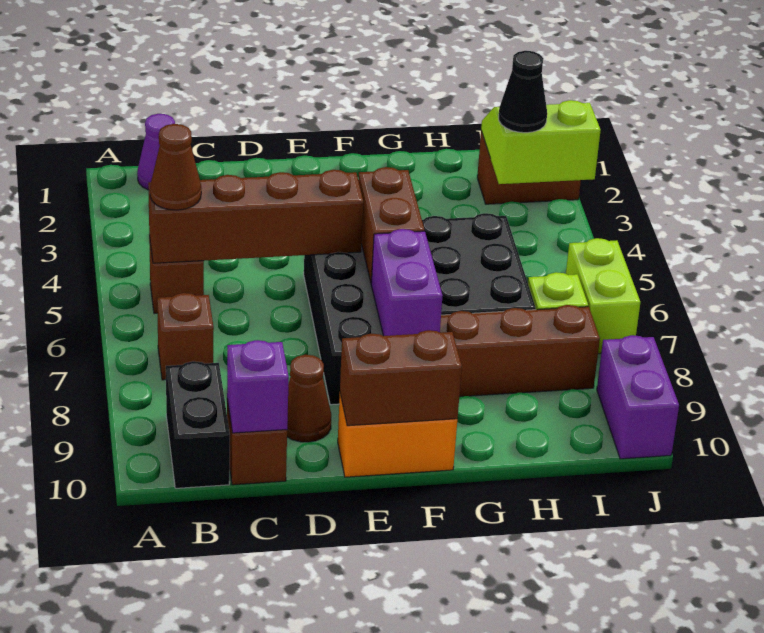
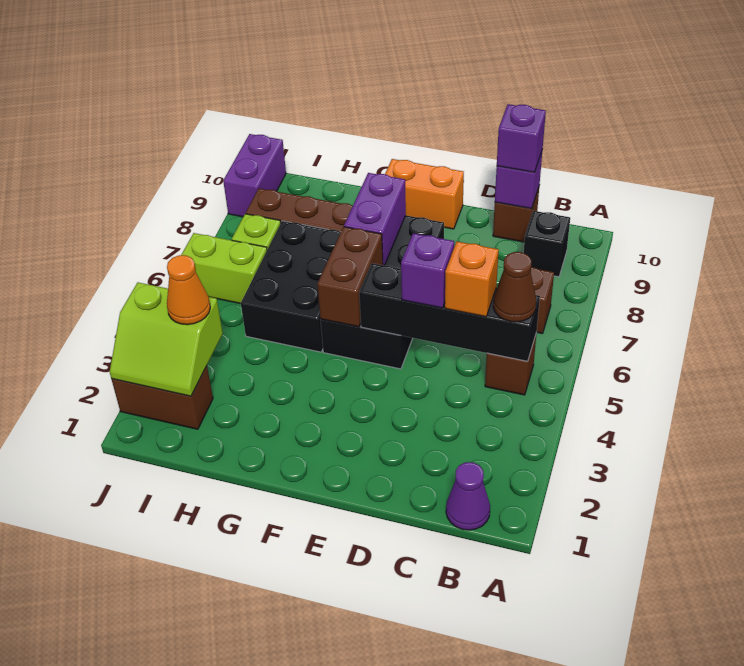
brown 1x4 brick [148,170,363,263] -> black 1x4 brick [359,263,540,361]
black 1x2 brick [166,361,230,488] -> black 1x1 brick [524,211,570,277]
none -> orange 1x1 brick [445,242,499,317]
none -> purple 1x1 brick [497,104,546,172]
none -> purple 1x1 brick [401,233,454,308]
brown 1x1 cone [287,355,331,442] -> none
brown 1x2 brick [340,330,462,426] -> none
black 1x1 cone [499,51,547,133] -> orange 1x1 cone [167,255,210,325]
lime 1x2 brick [566,238,640,354] -> lime 1x2 brick turned to [181,233,267,304]

